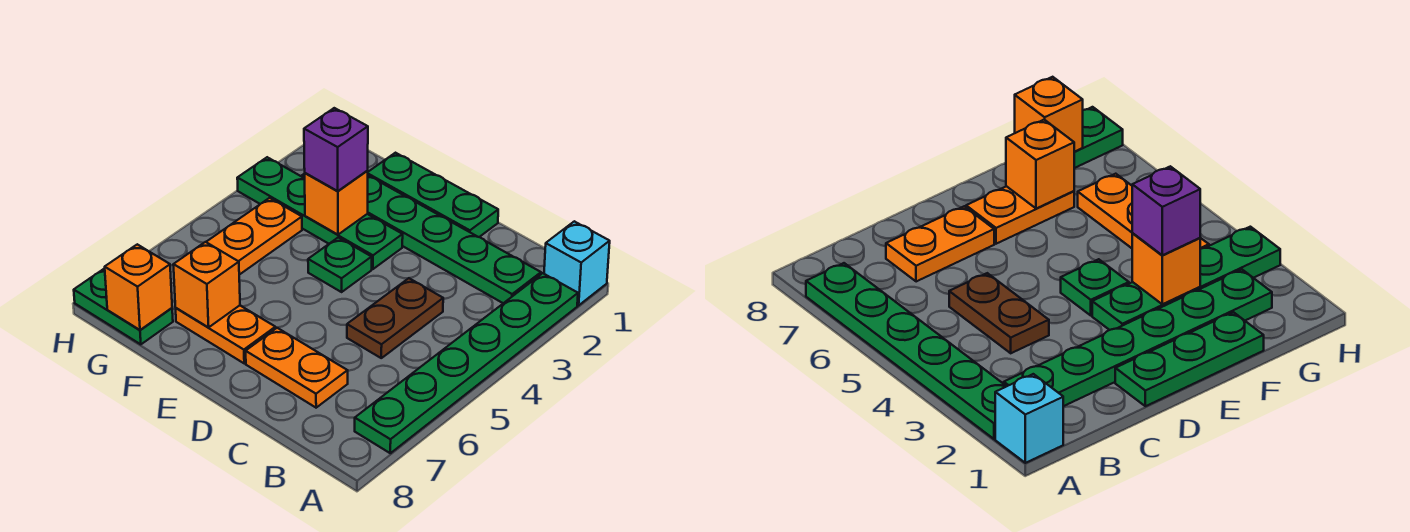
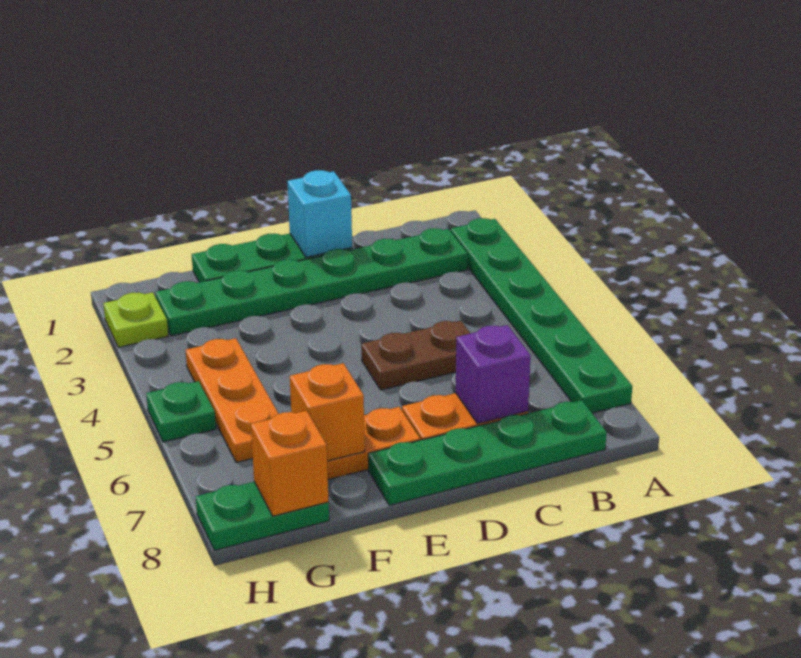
cyan 1x1 brick [544,221,610,305] -> cyan 1x1 brick moved to [288,170,352,257]
brown 1x2 plate [347,278,443,358] -> brown 1x2 plate turned to [361,321,470,390]
green 1x4 plate [237,157,403,269] -> green 1x4 plate moved to [368,400,607,505]
green 1x1 plate [308,238,372,292] -> green 1x1 plate moved to [146,381,216,442]
orange 1x1 brick [305,171,368,235] -> none
purple 1x1 brick [304,108,368,191] -> purple 1x1 brick moved to [456,325,531,424]
none -> lime 1x1 plate [103,292,168,347]

